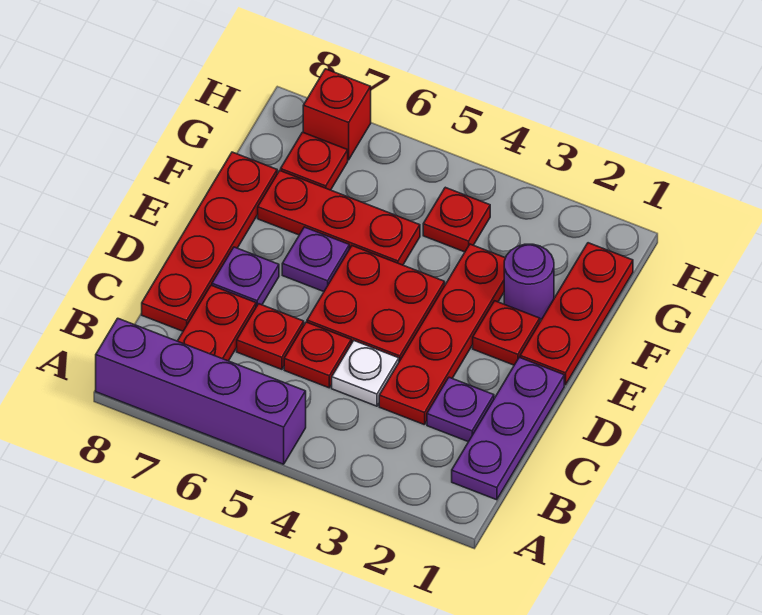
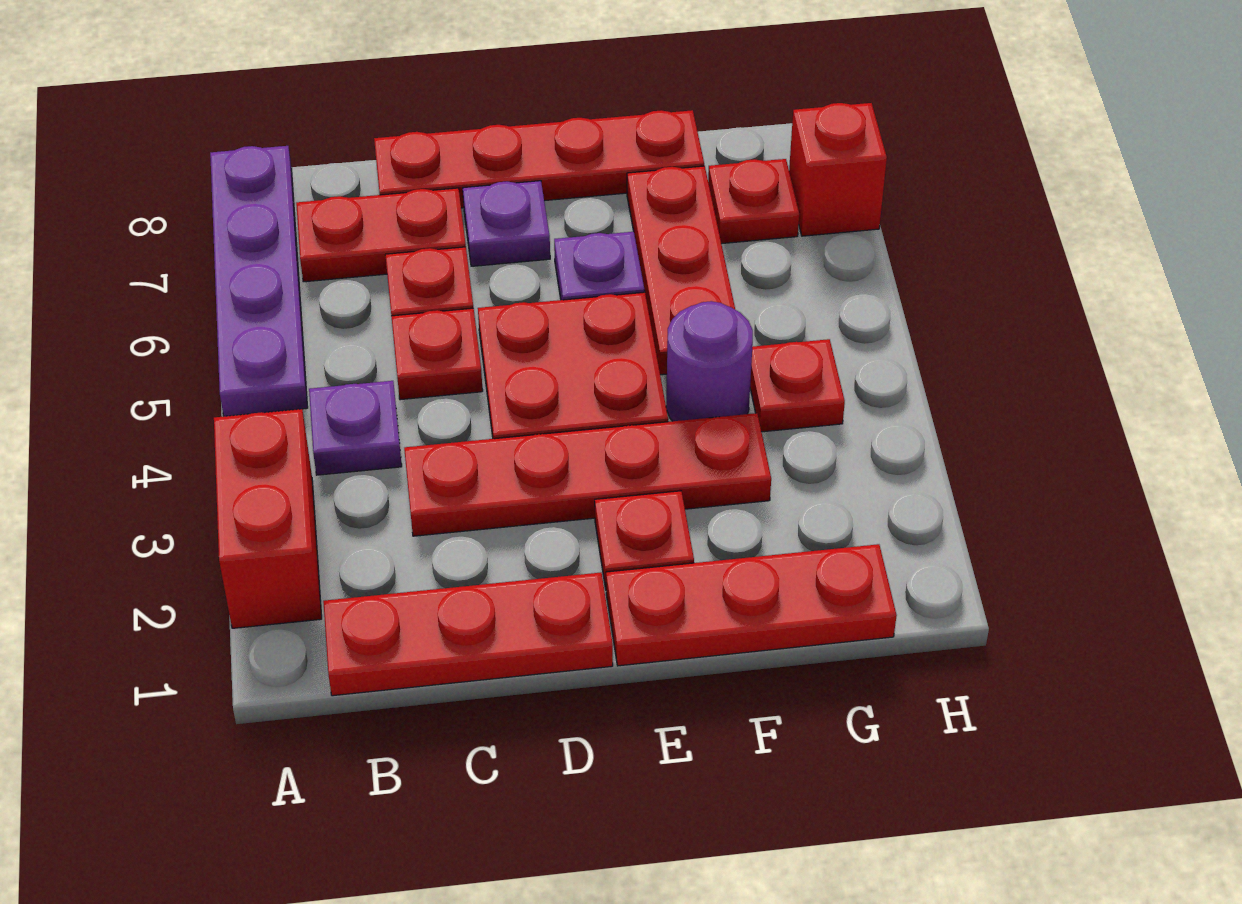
none -> red 1x2 brick [214,409,322,628]
purple 1x4 brick [96,318,306,464] -> purple 1x4 plate [210,146,308,416]
purple 1x3 plate [452,357,564,500] -> red 1x3 plate [323,573,613,696]
purple 1x1 plate [427,377,494,442] -> purple 1x1 plate moved to [309,381,402,475]
white 1x1 plate [332,341,399,406] -> none
purple 1x1 round brick [504,244,554,319] -> purple 1x1 round brick moved to [666,301,753,421]

